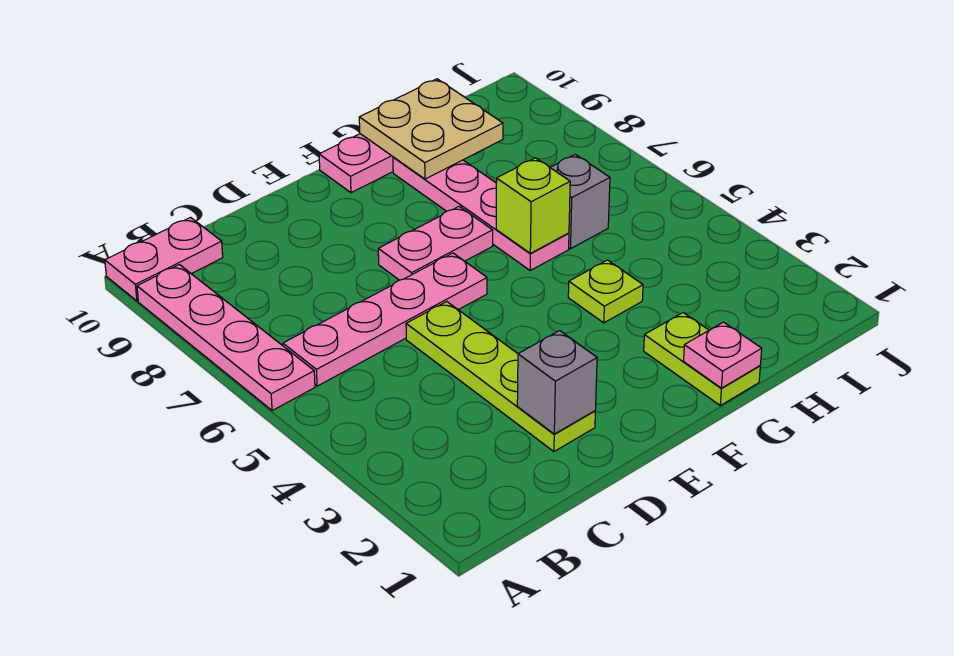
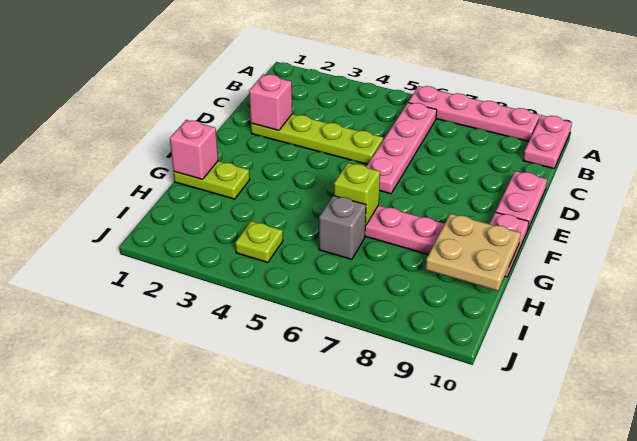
grey 1x1 brick [517,331,597,434] -> pink 1x1 brick [249,74,292,130]
pink 1x2 plate [378,207,493,280] -> pink 1x2 plate moved to [496,171,547,229]
pink 1x1 plate [684,322,762,388] -> pink 1x1 brick [170,120,218,179]
lime 1x1 plate [568,260,643,323] -> lime 1x1 plate moved to [235,221,283,263]

